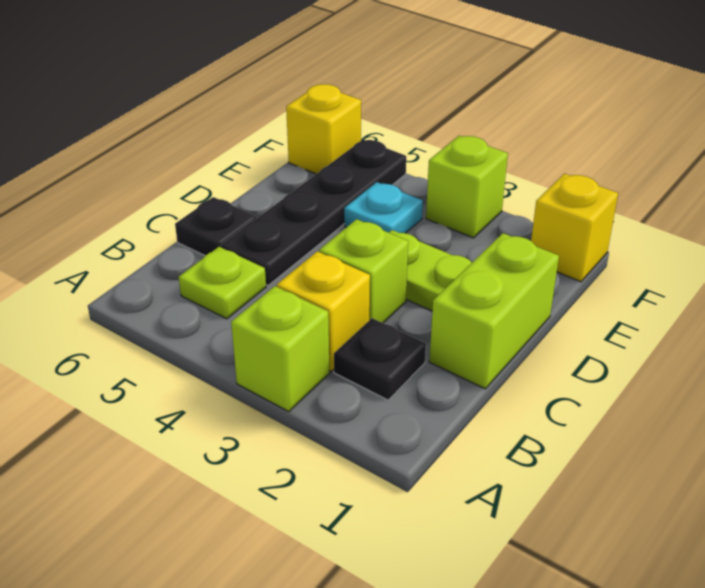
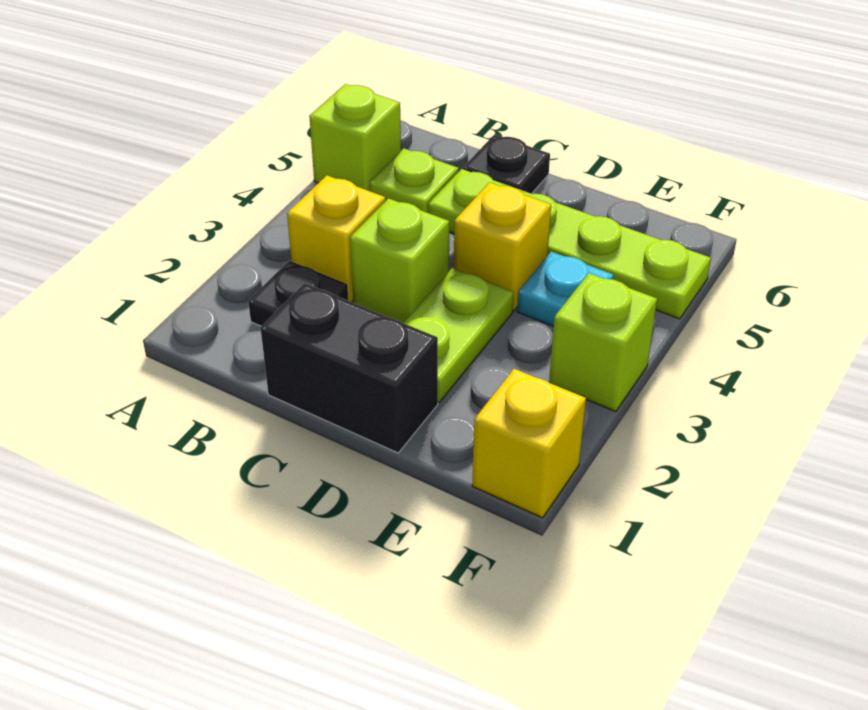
lime 1x1 brick [231,286,330,412] -> lime 1x1 brick moved to [309,84,401,191]
lime 1x2 brick [429,233,559,389] -> black 1x2 brick [260,283,438,453]
black 1x4 plate [221,139,406,285] -> lime 1x4 plate [428,169,711,319]
yellow 1x1 brick [286,84,361,174] -> yellow 1x1 brick moved to [454,183,551,311]

